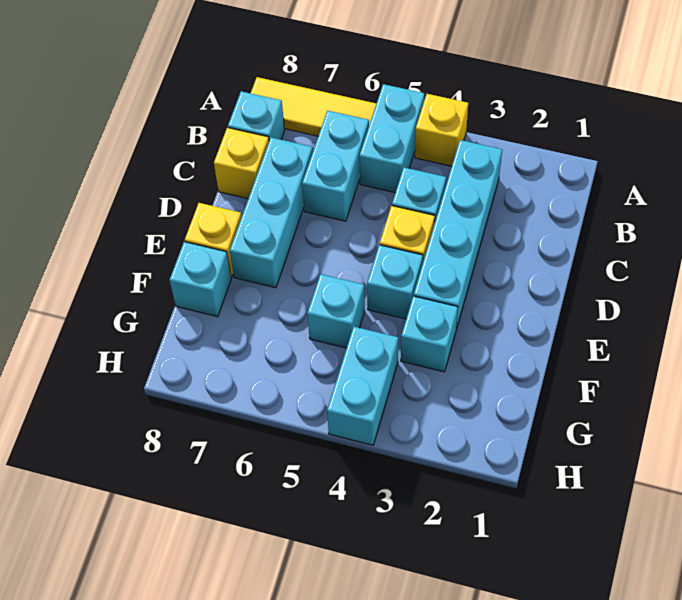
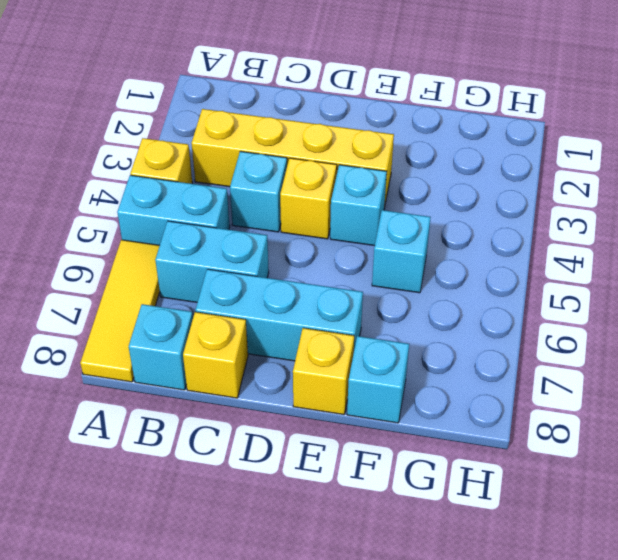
cyan 1x4 brick [414,140,502,330] -> yellow 1x4 brick [192,109,394,208]
cyan 1x1 brick [401,296,458,372] -> none
cyan 1x2 brick [327,327,398,445] -> none

